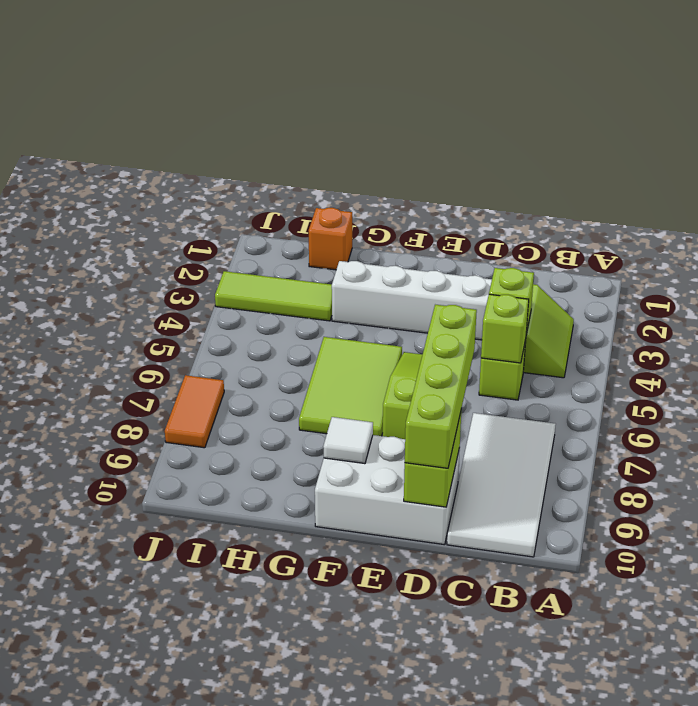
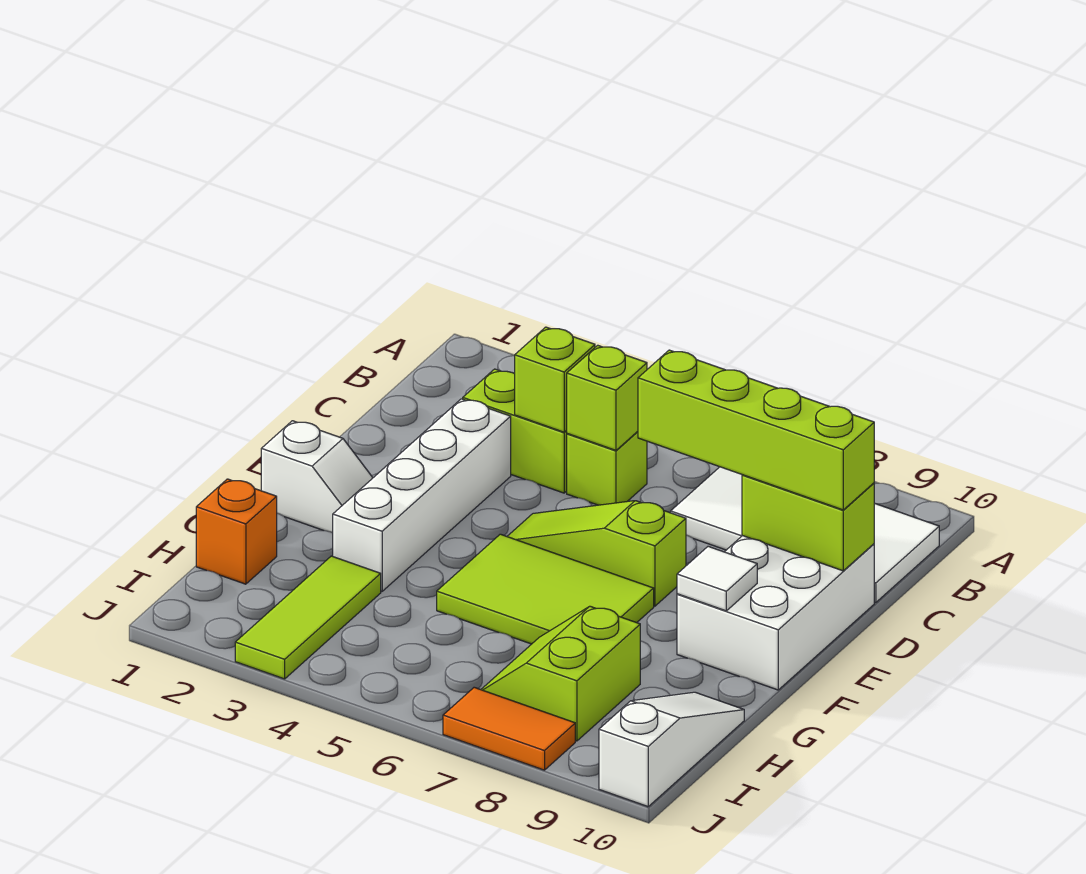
none -> white 1x2 slope [261,421,373,533]
none -> lime 2x2 slope [481,606,640,741]
none -> white 1x3 slope [599,692,744,807]

